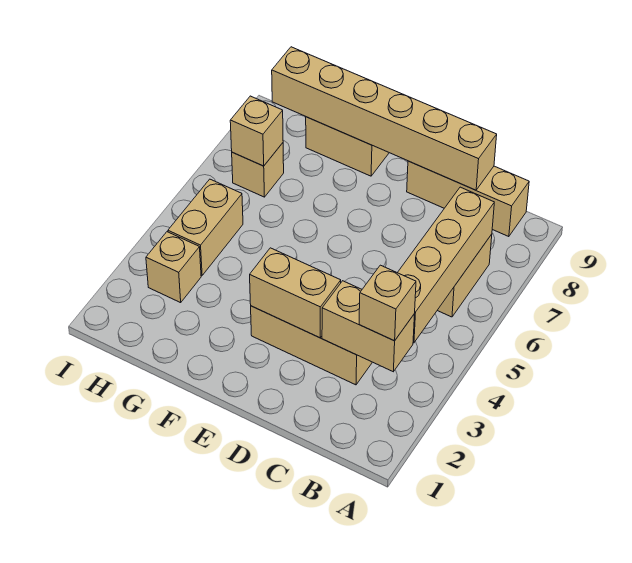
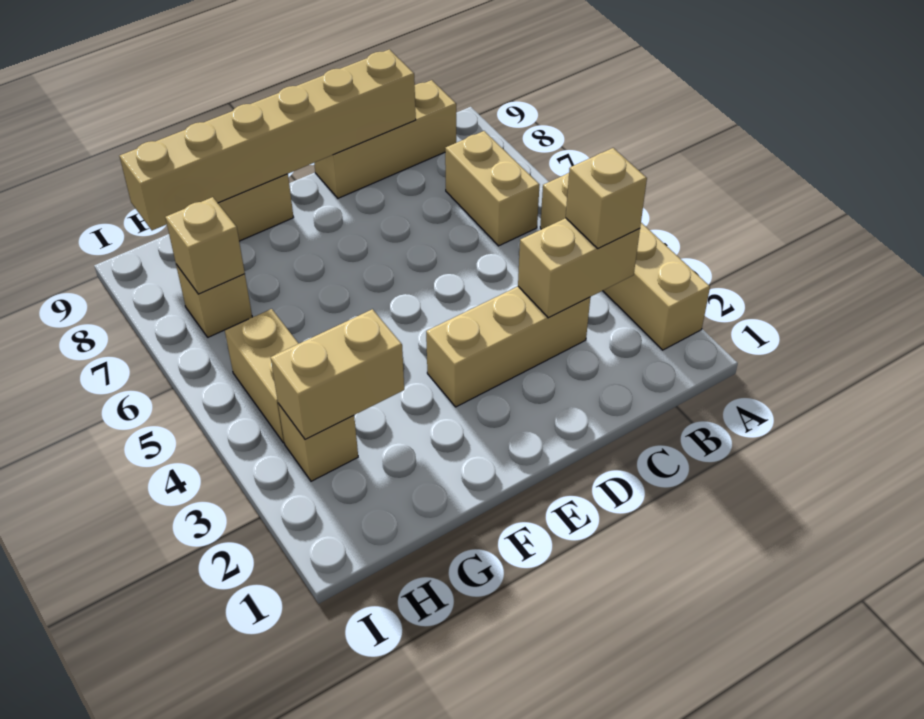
tan 1x4 brick [397,187,494,343] -> tan 1x4 brick moved to [540,173,710,350]
tan 1x2 brick [250,248,341,338] -> tan 1x2 brick moved to [271,309,404,439]

